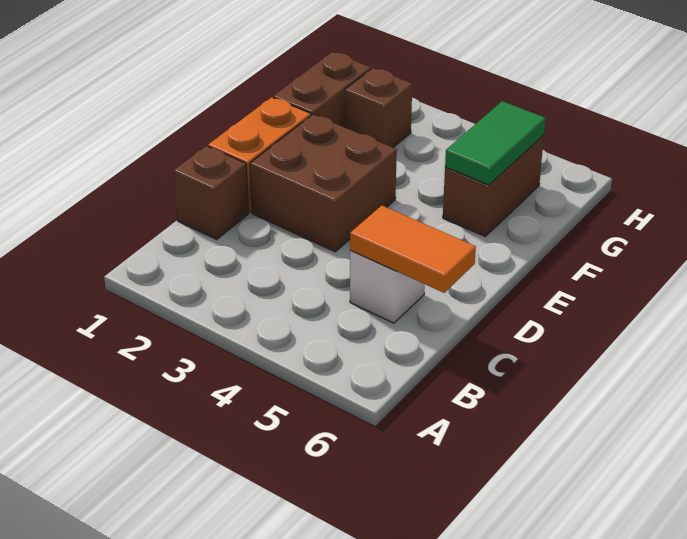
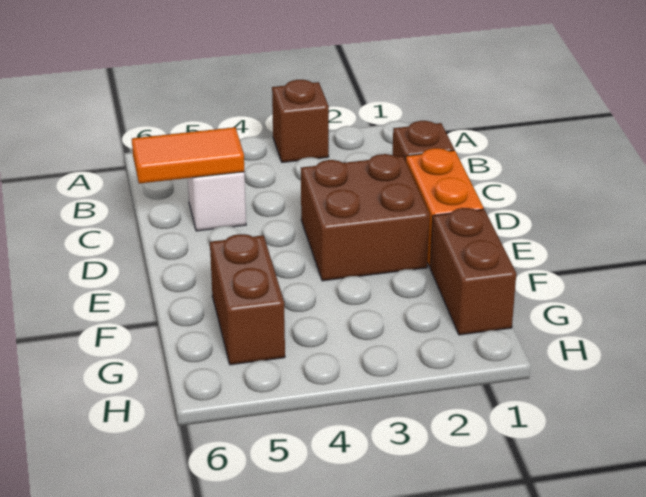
green 1x2 tile [445,101,545,185] -> none
brown 1x1 brick [345,68,412,147] -> brown 1x1 brick moved to [272,80,329,162]

